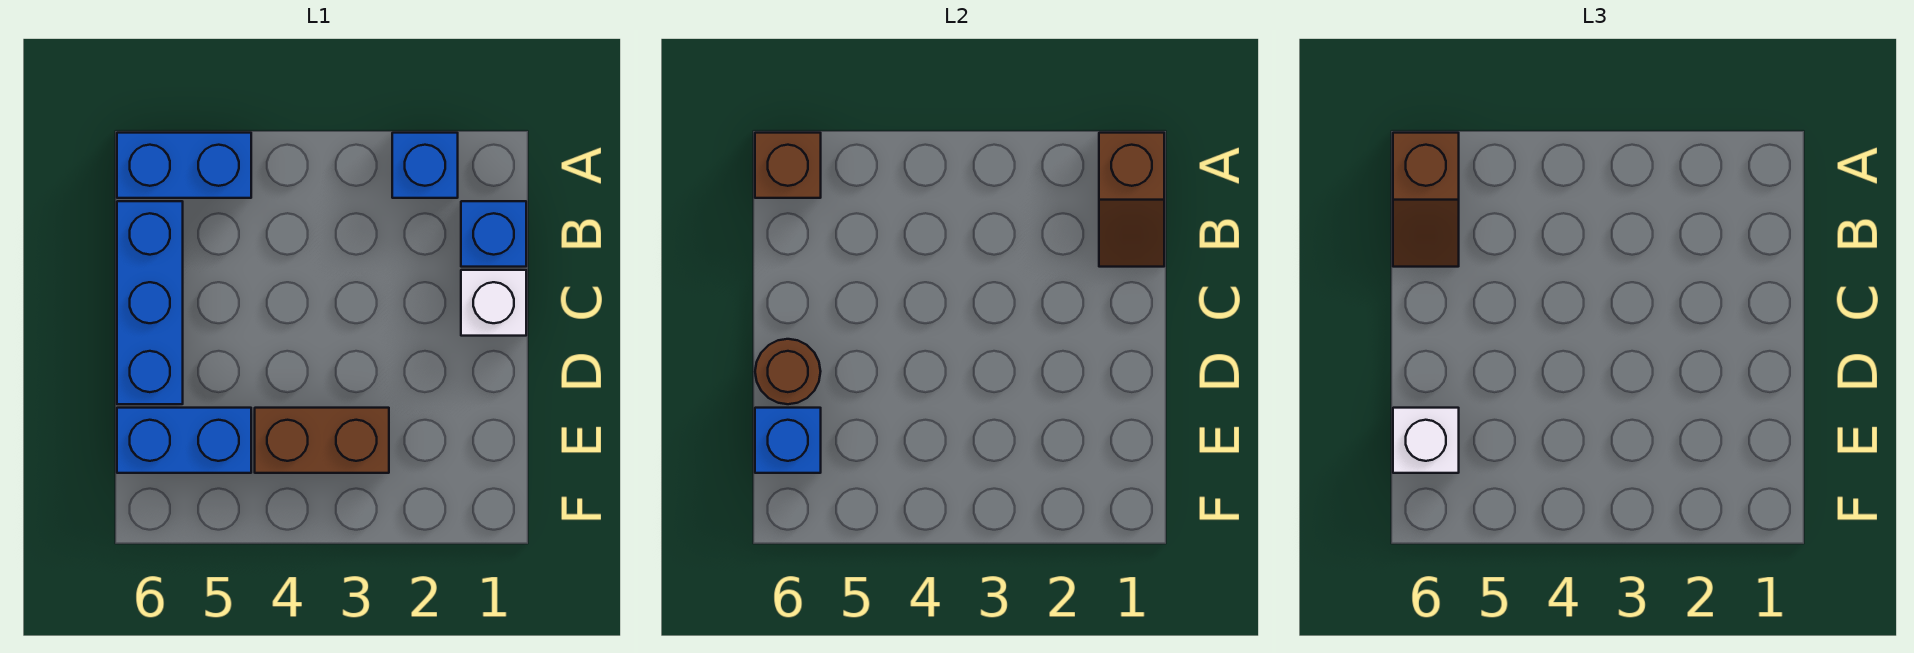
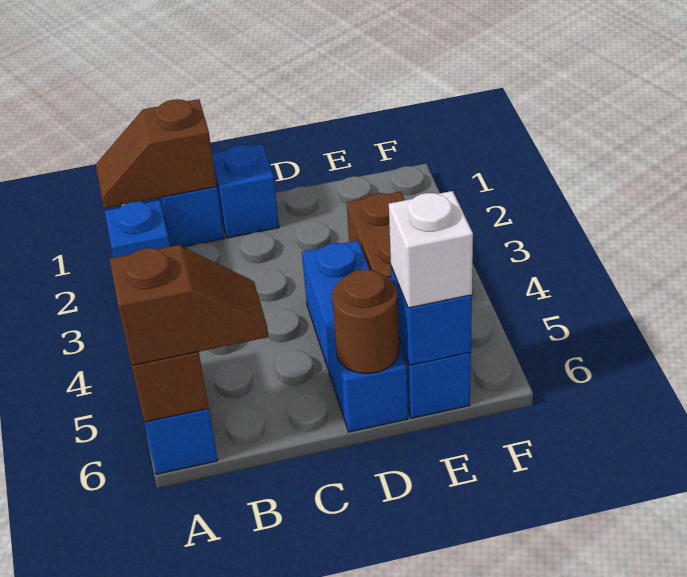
brown 1x2 slope [1099,133,1164,267] -> brown 1x2 slope turned to [96,99,217,208]
blue 1x3 brick [117,201,183,404] -> blue 1x3 brick turned to [302,241,408,432]
white 1x1 brick [461,270,526,336] -> blue 1x1 brick [212,144,279,238]

